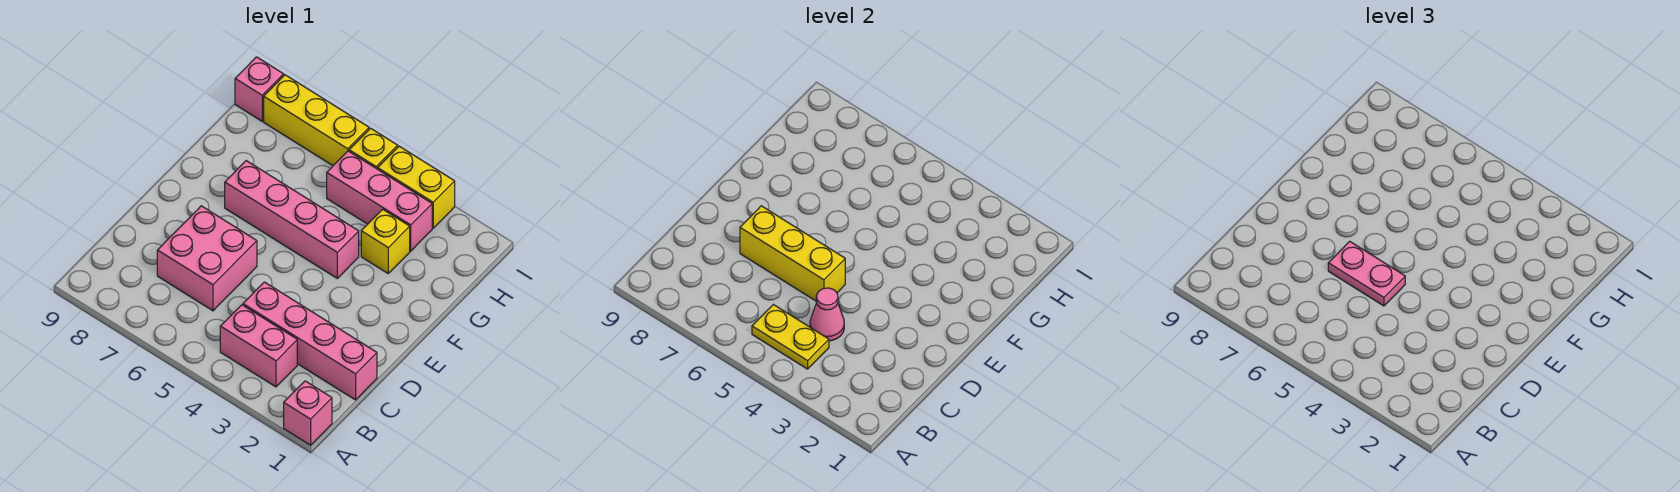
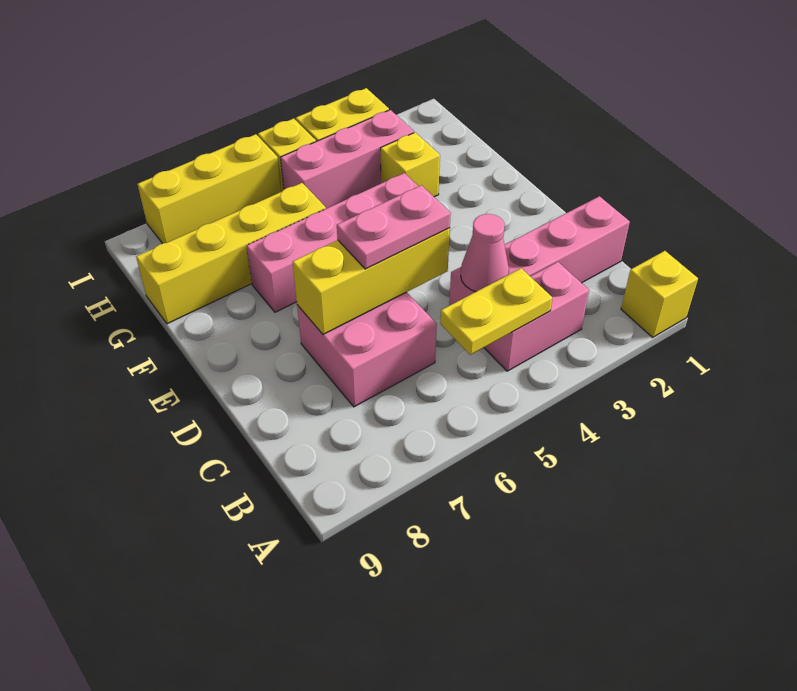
pink 1x1 brick [284,381,332,445] -> yellow 1x1 brick [621,251,698,337]
none -> yellow 1x4 brick [136,183,326,324]
pink 1x1 brick [235,57,284,121] -> none

